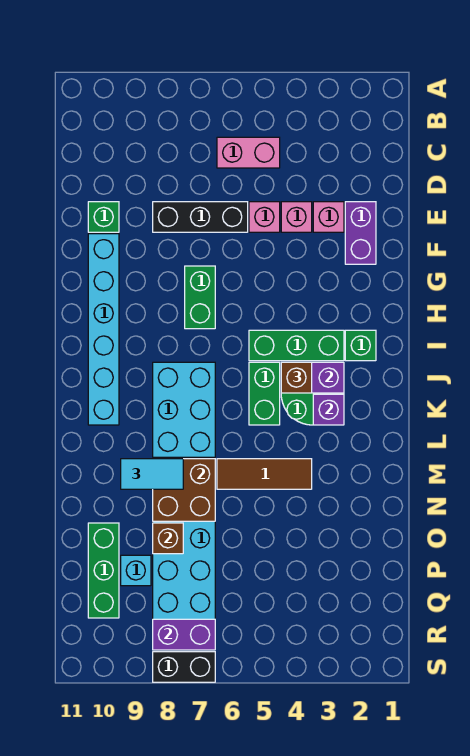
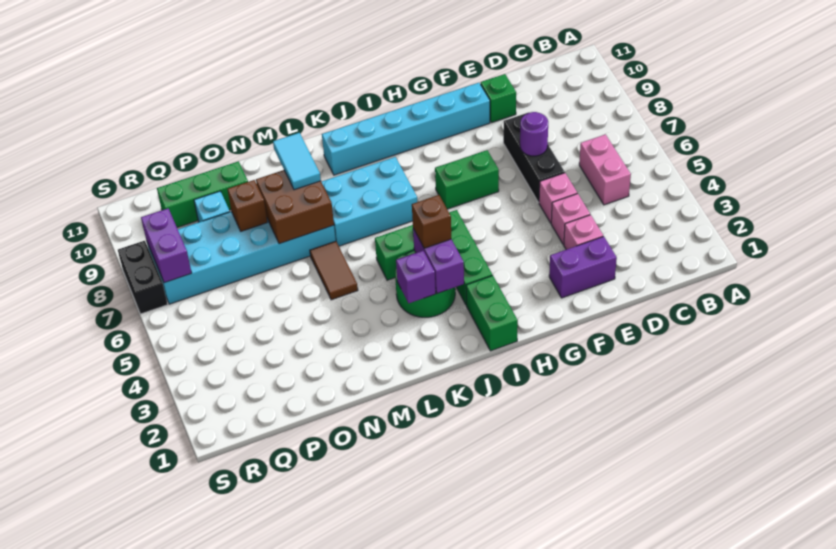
none -> purple 1x1 round brick [520,112,548,156]
green 1x1 brick [345,330,376,361] -> green 1x2 brick [466,275,518,351]
brown 1x3 tile [217,459,312,489] -> brown 1x2 tile [310,241,358,300]

